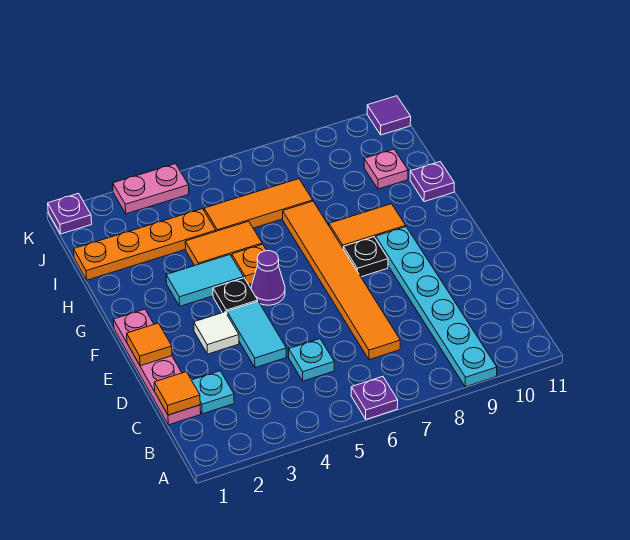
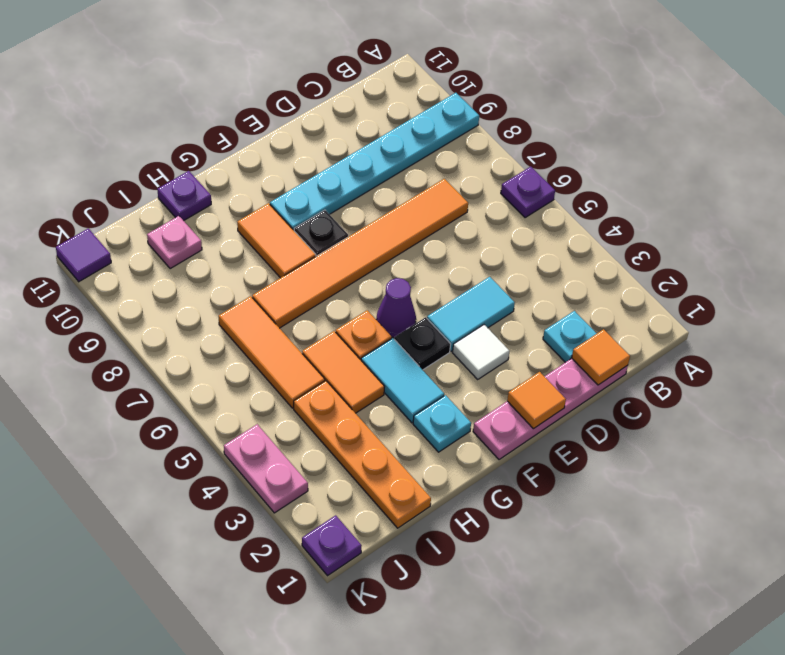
cyan 1x1 plate [289,339,334,381] -> cyan 1x1 plate moved to [413,395,471,452]

